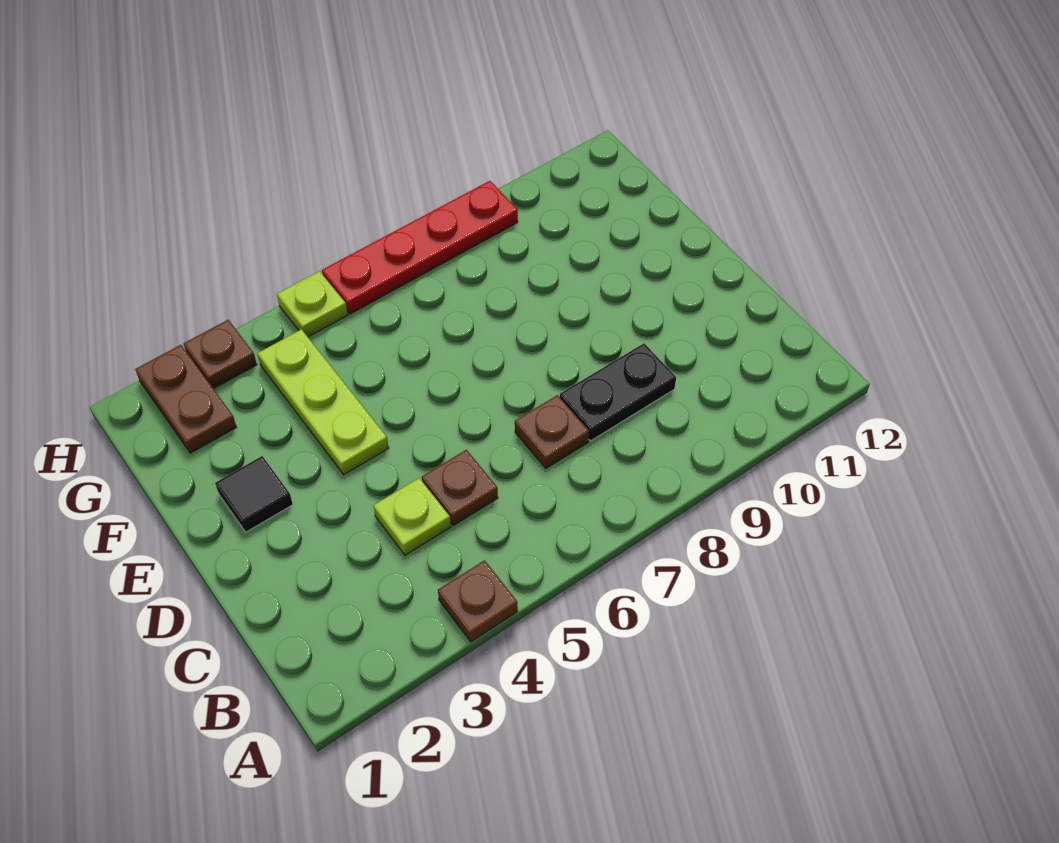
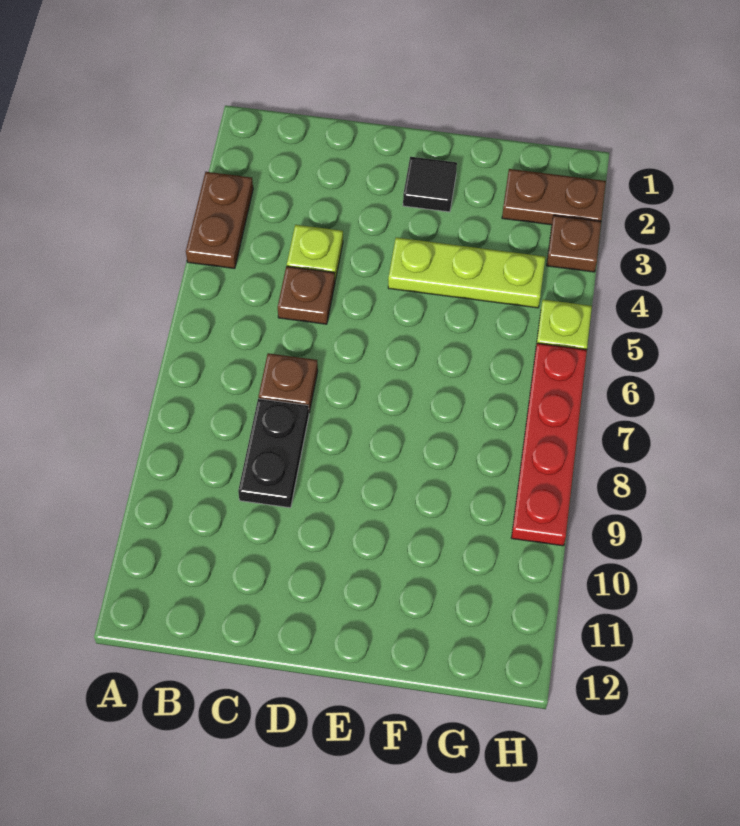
brown 1x1 plate [438,560,518,642] -> brown 1x2 plate [186,172,253,269]

